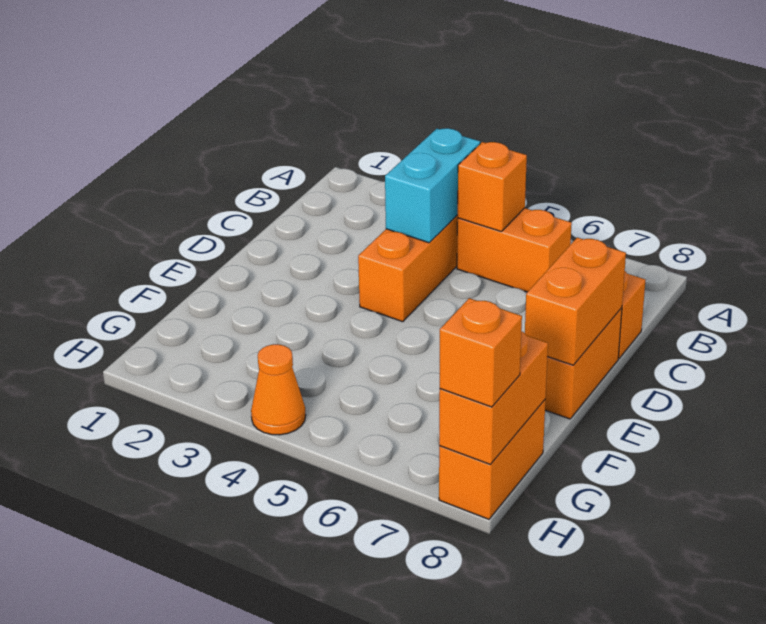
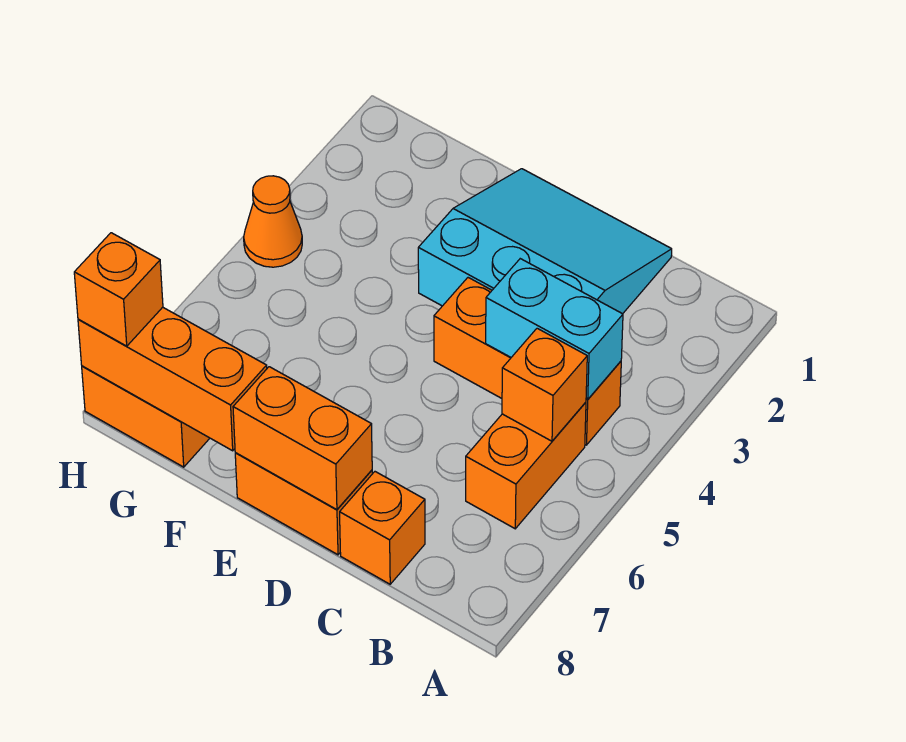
none -> cyan 3x3 slope [418,169,672,314]
orange 1x2 brick [439,331,548,465] -> orange 1x3 brick [78,307,267,451]

